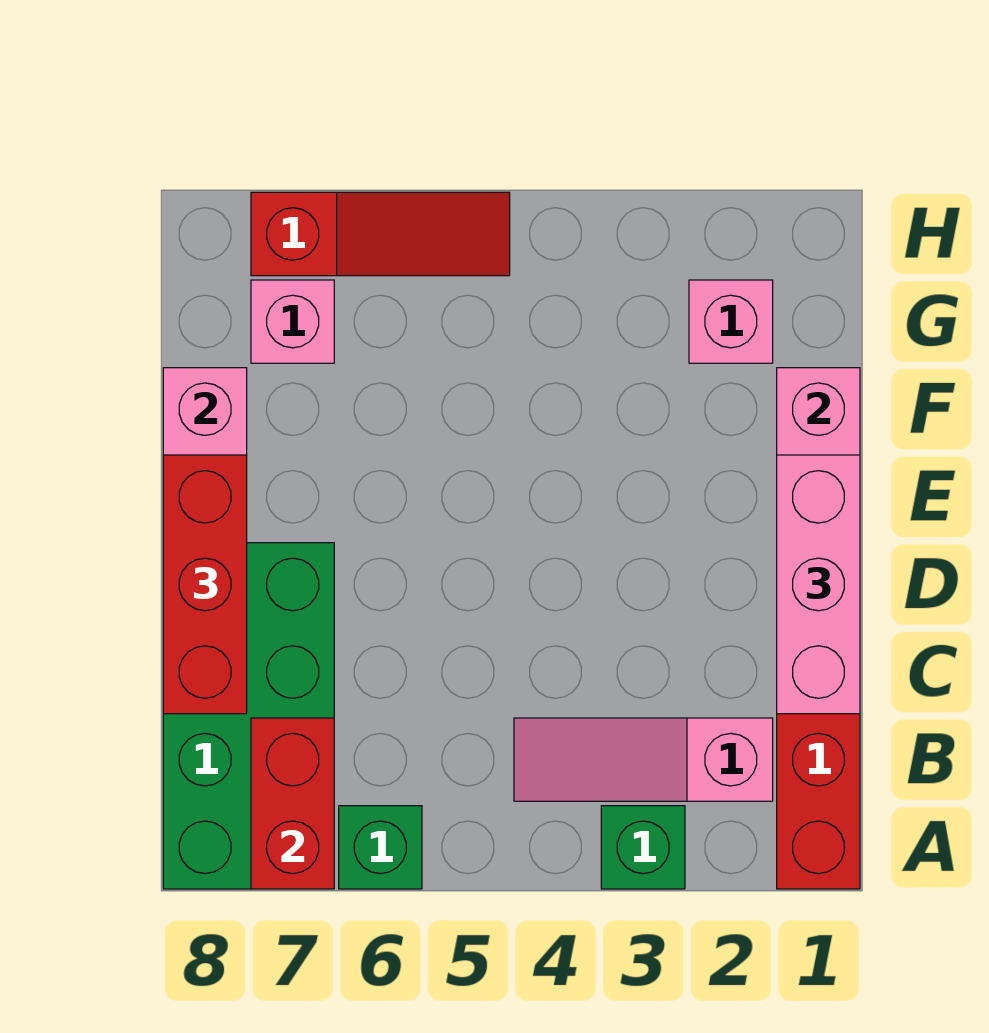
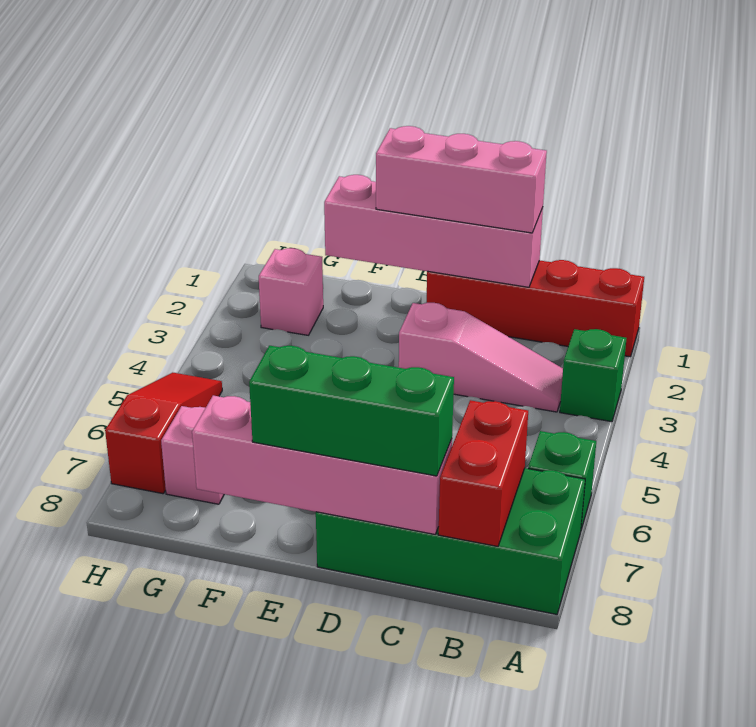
red 1x2 brick [251,718,334,889] -> red 1x2 brick turned to [438,400,528,546]
pink 1x3 slope [514,718,773,801] -> pink 1x3 slope turned to [399,303,563,412]
red 1x3 brick [163,455,247,714] -> green 1x3 brick [249,346,454,476]

